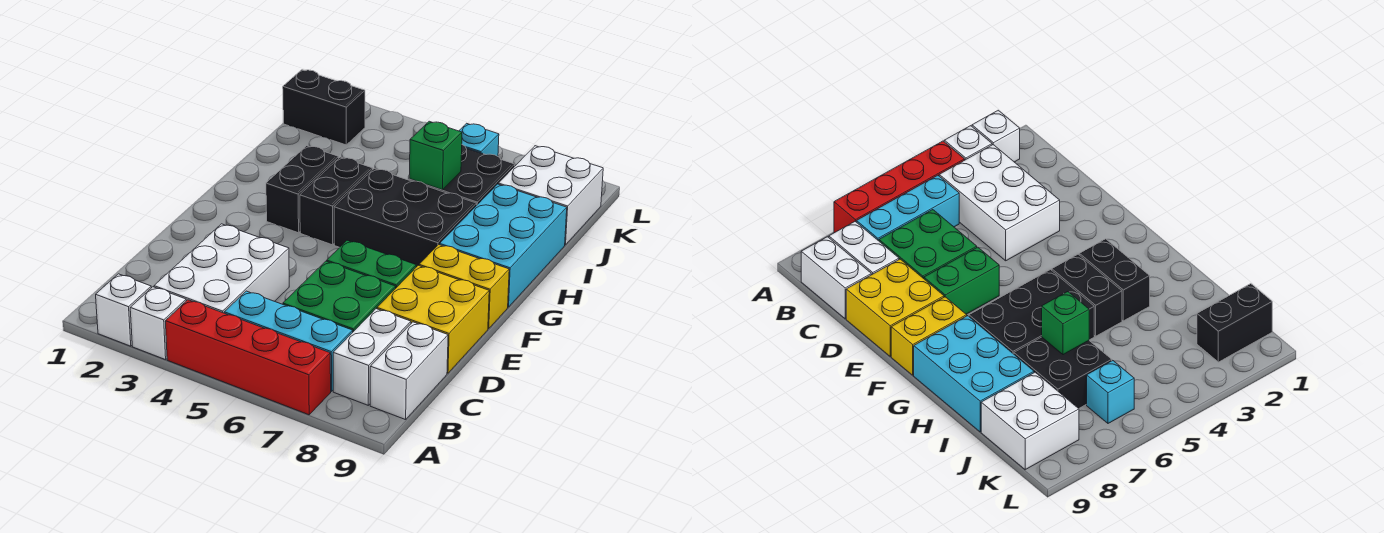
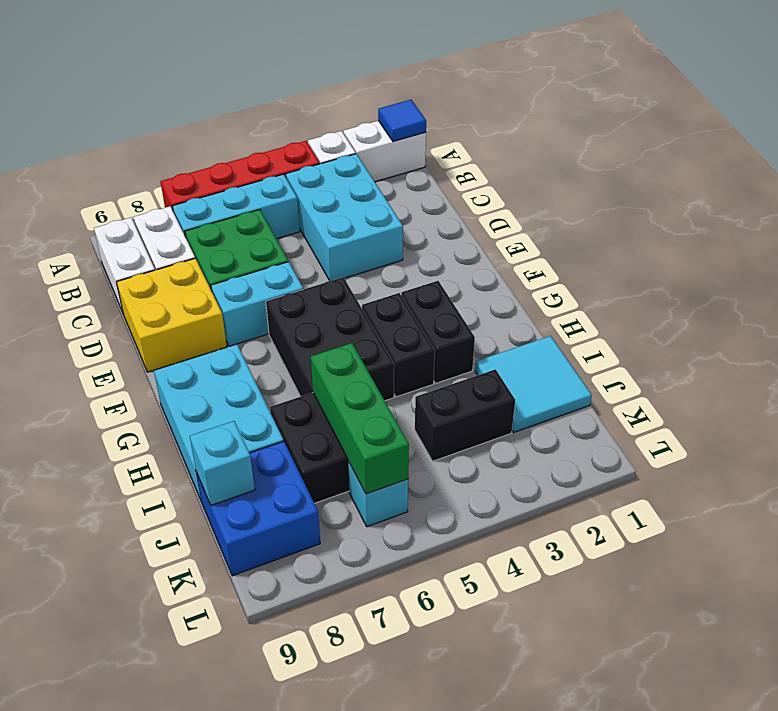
none -> blue 1x1 tile [378,100,426,142]
white 1x1 brick [96,274,151,346] -> white 1x2 brick [343,121,426,182]
white 2x3 brick [154,224,289,313] -> cyan 2x3 brick [286,154,403,281]
green 1x2 brick [327,240,416,288] -> cyan 1x2 brick [211,262,303,346]
yellow 1x2 brick [419,245,509,329] -> none
black 2x3 brick [334,168,477,267] -> black 2x3 brick turned to [266,277,394,401]
none -> cyan 2x2 tile [475,336,592,432]
green 1x1 brick [409,121,462,190] -> green 1x3 brick [311,343,409,494]
white 2x2 brick [498,146,603,245] -> blue 2x2 brick [196,441,320,576]
none -> cyan 1x1 brick [190,421,255,505]
black 1x2 brick [283,70,365,145] -> black 1x2 brick moved to [415,369,515,461]

